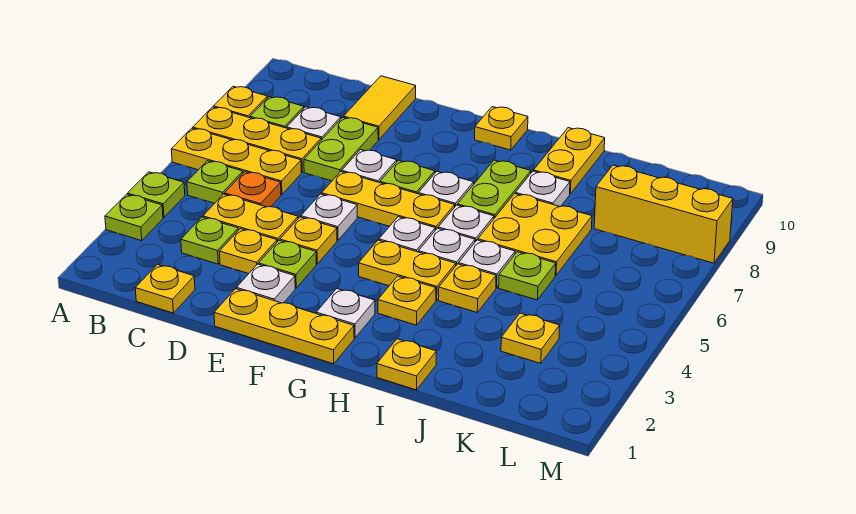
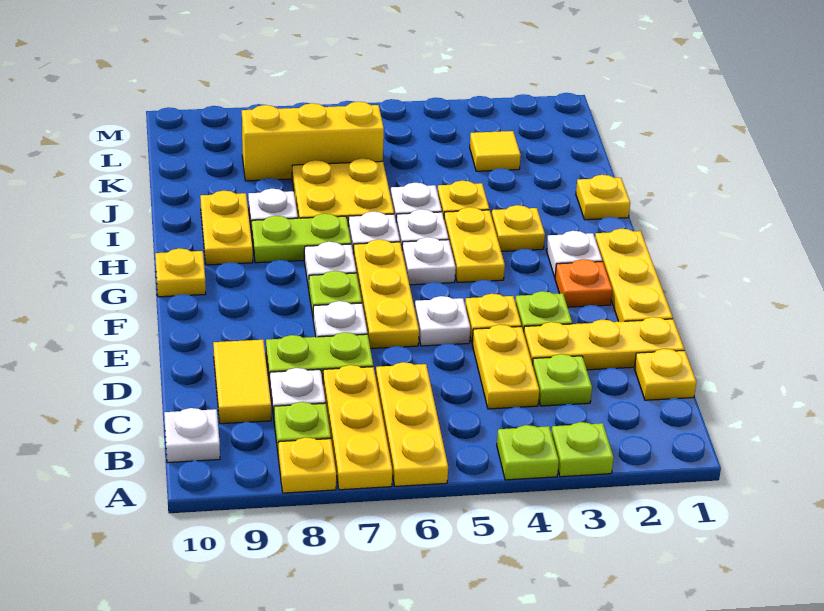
lime 1x1 plate [187,161,243,203] -> none
orange 1x1 plate [225,172,281,207] -> orange 1x1 plate moved to [555,259,612,307]
yellow 1x1 plate [219,229,277,274] -> yellow 1x3 plate [524,317,684,370]
yellow 1x2 tile [344,76,416,140] -> yellow 1x2 tile turned to [213,340,271,424]
white 1x1 plate [237,264,295,303] -> white 1x1 plate moved to [164,408,220,463]
yellow 1x2 plate [534,128,605,194] -> yellow 1x2 plate turned to [200,191,253,265]
lime 1x1 plate [499,252,556,300] -> none
yellow 1x1 plate [501,313,560,363] -> yellow 1x1 tile [470,131,521,171]
yellow 1x3 brick [594,165,733,263] -> yellow 1x3 brick turned to [242,102,384,181]

